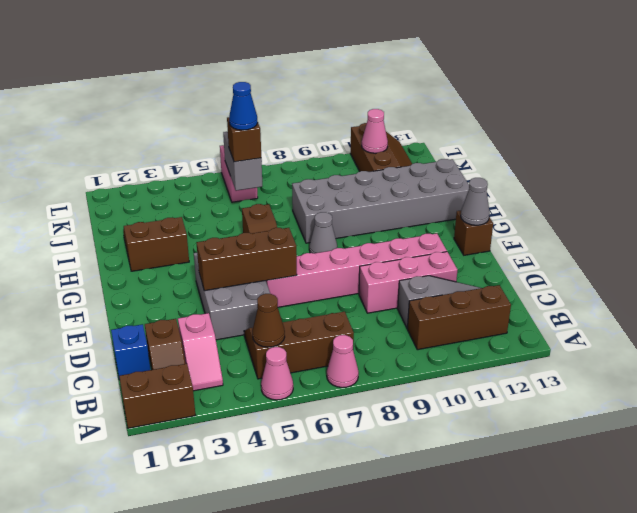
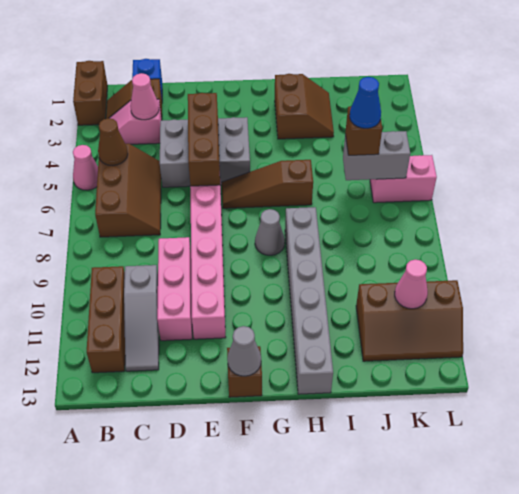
pink 1x1 cone [327,335,359,388] -> pink 1x1 cone moved to [130,73,159,120]
grey 2x6 brick [292,159,469,243] -> grey 1x6 brick [285,207,333,394]

